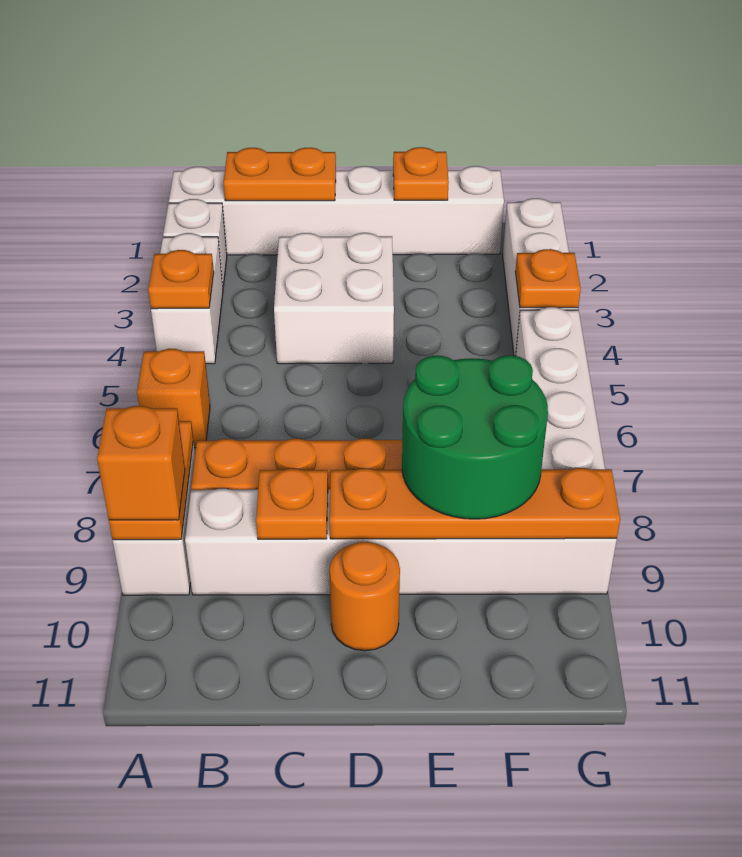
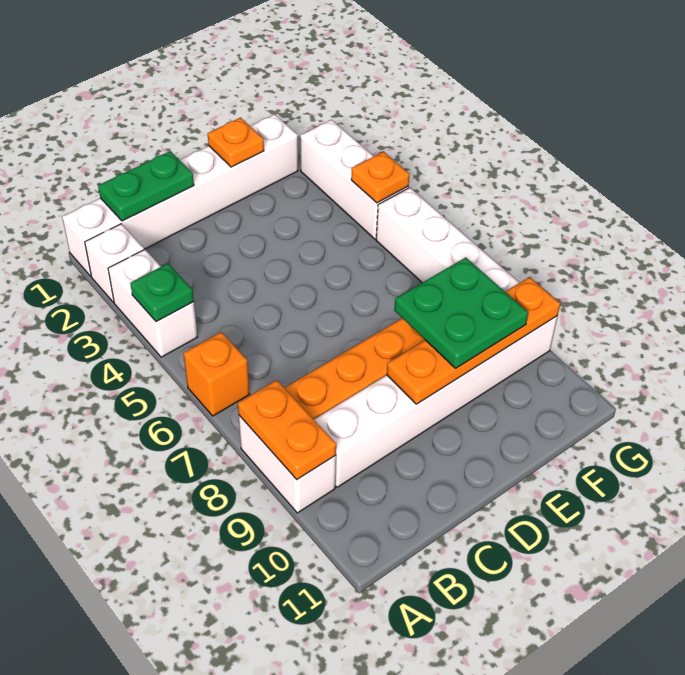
orange 1x1 plate [148,250,214,309] -> green 1x1 plate [130,263,194,322]
orange 1x1 brick [97,406,185,520] -> none
orange 1x2 plate [224,148,336,201] -> green 1x2 plate [98,151,194,221]
white 2x2 brick [274,233,394,364] -> none
orange 1x1 plate [256,469,328,539] -> none
orange 1x1 round brick [330,542,400,651] -> none
green 2x2 round brick [402,355,548,519] -> green 2x2 plate [394,257,528,368]

